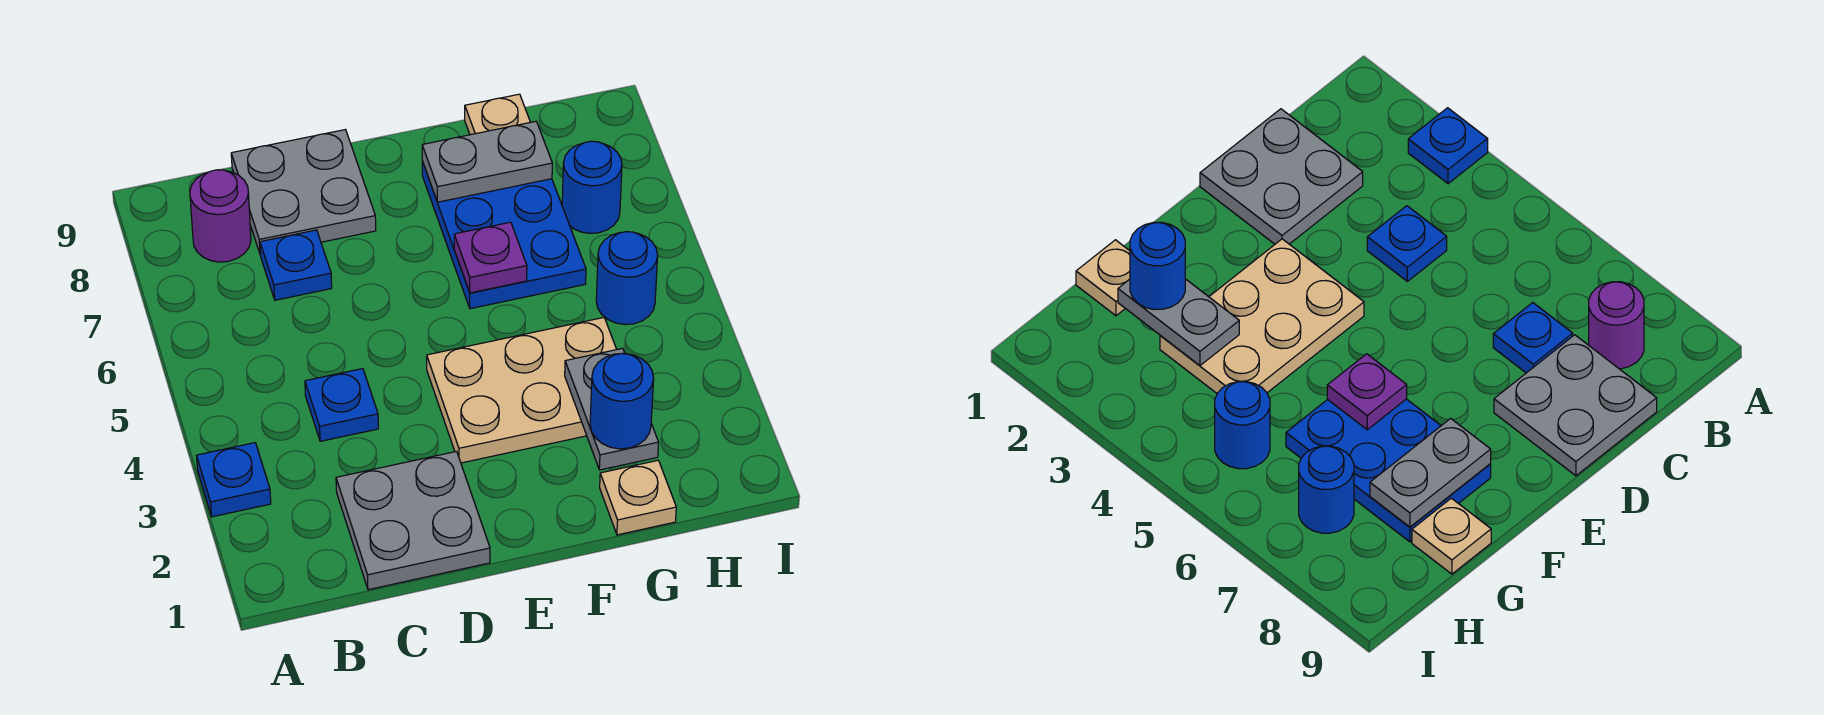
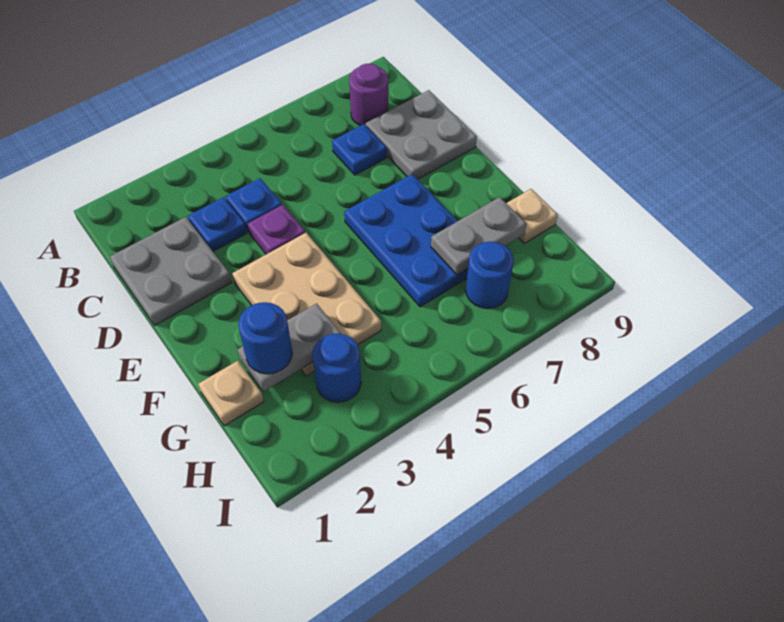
blue 1x1 plate [196,443,271,517] -> blue 1x1 plate moved to [188,197,247,251]
blue 2x3 plate [422,161,586,309] -> blue 2x3 plate turned to [344,174,468,307]
purple 1x1 plate [454,222,527,293] -> purple 1x1 plate moved to [248,205,305,254]
grey 1x2 plate [422,121,552,202] -> grey 1x2 plate turned to [431,197,526,275]
blue 1x1 round brick [596,232,658,325] -> blue 1x1 round brick moved to [312,333,361,402]

